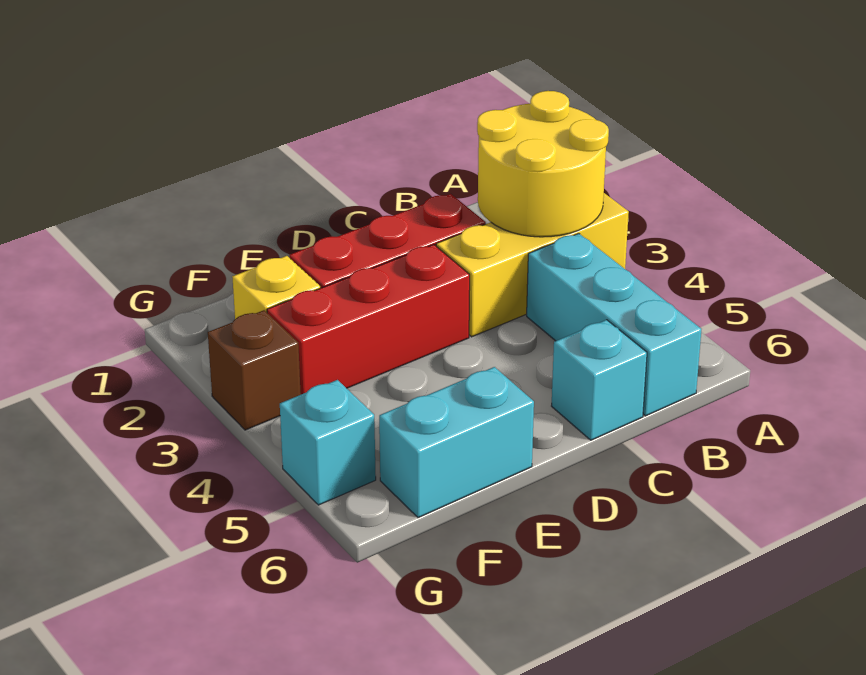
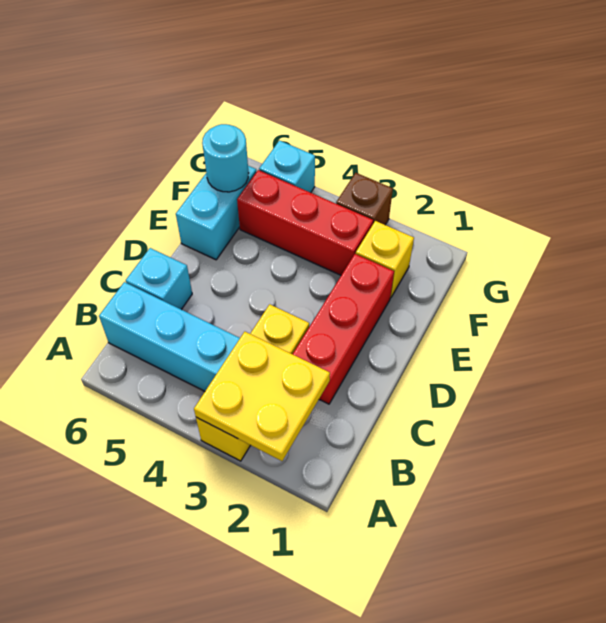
yellow 2x2 round brick [477,91,609,237] -> yellow 2x2 plate [194,332,330,461]
red 1x3 brick [267,244,470,394] -> red 1x3 brick turned to [237,170,373,275]
none -> cyan 1x1 round brick [202,124,249,192]

